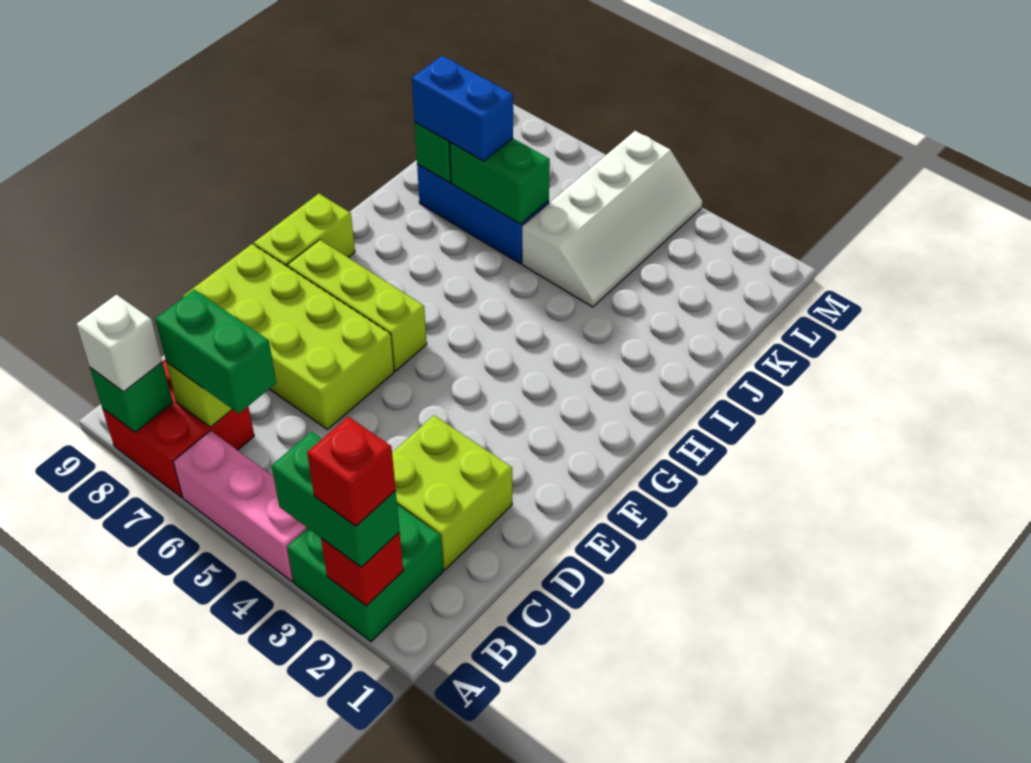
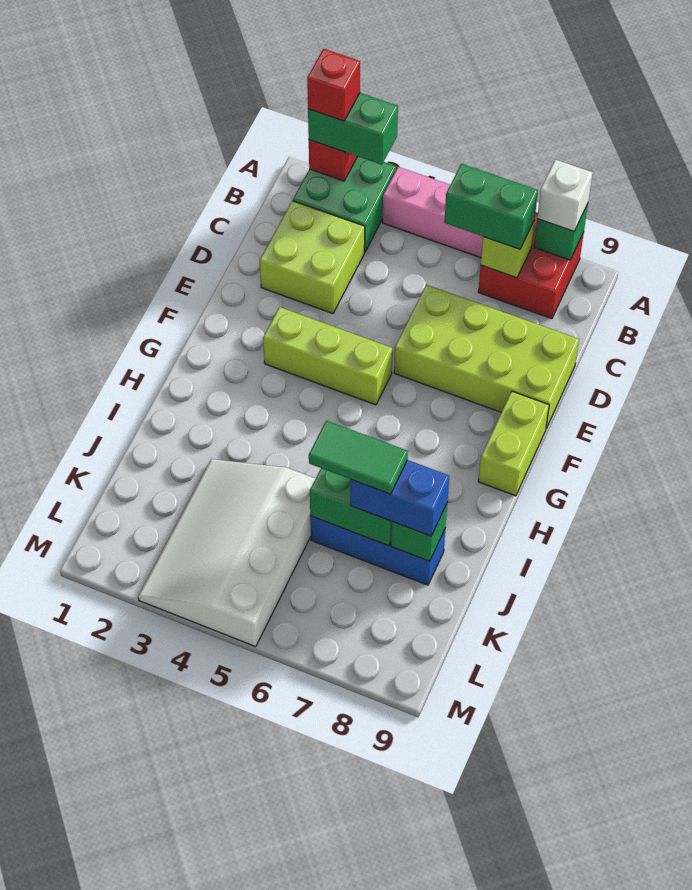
lime 1x3 brick [288,240,427,371] -> lime 1x3 brick moved to [263,307,392,405]
white 2x4 slope [522,131,702,307] -> white 3x4 slope [138,459,316,647]
none -> green 1x2 tile [309,421,408,494]

